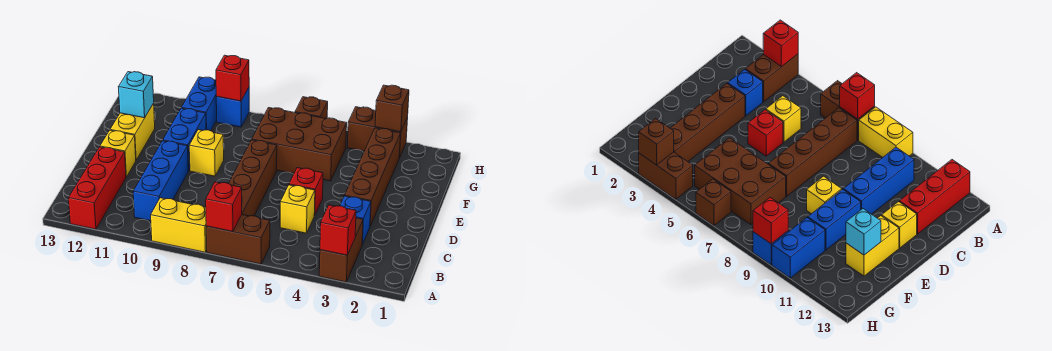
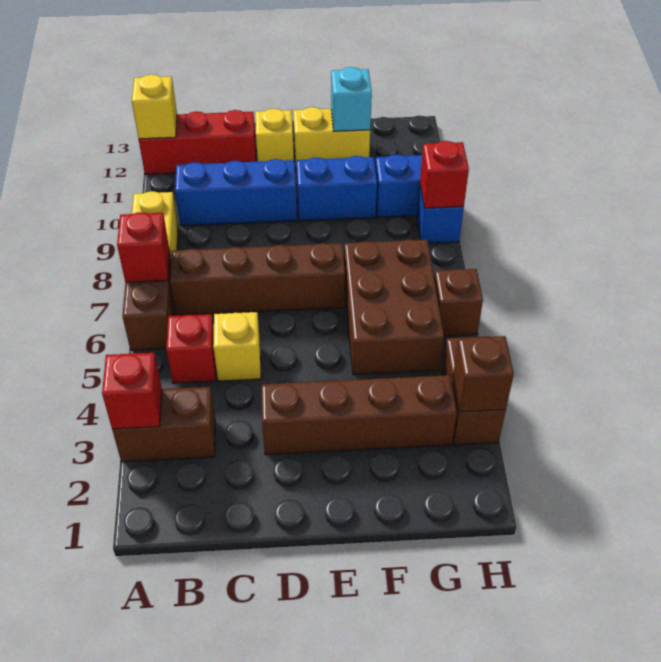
blue 1x1 brick [340,196,371,244] -> none
red 1x1 brick [289,168,323,215] -> red 1x1 brick moved to [166,314,216,383]
yellow 1x1 brick [189,130,224,176] -> yellow 1x1 brick moved to [132,74,177,139]

